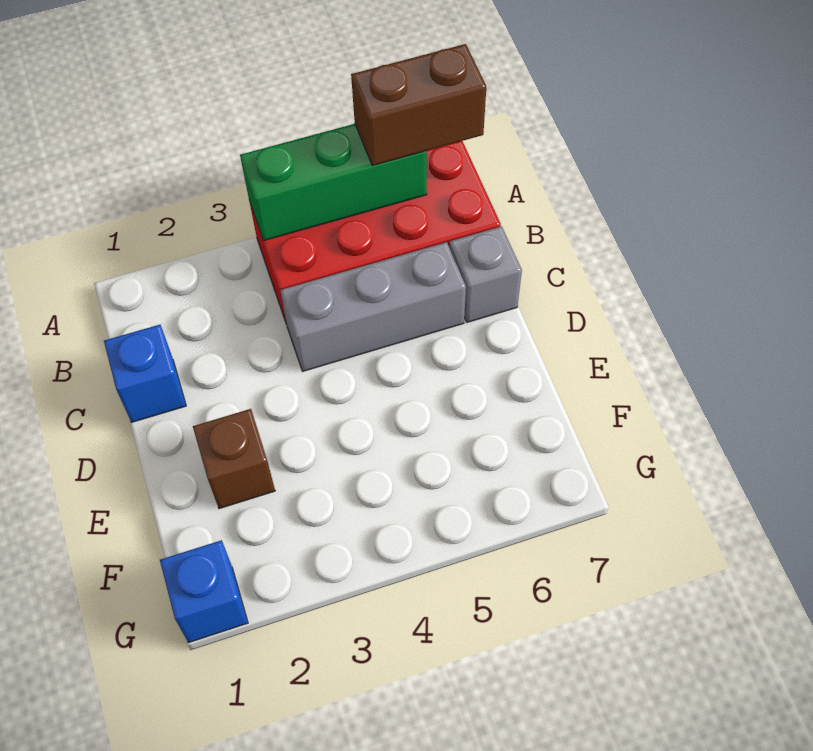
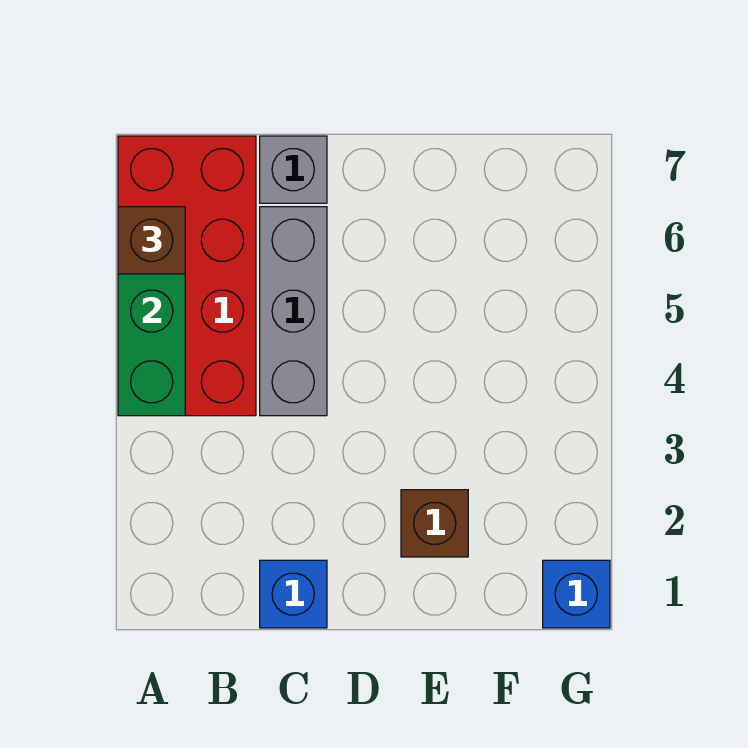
brown 1x2 brick [351,44,486,166] -> brown 1x1 brick [118,207,185,274]

